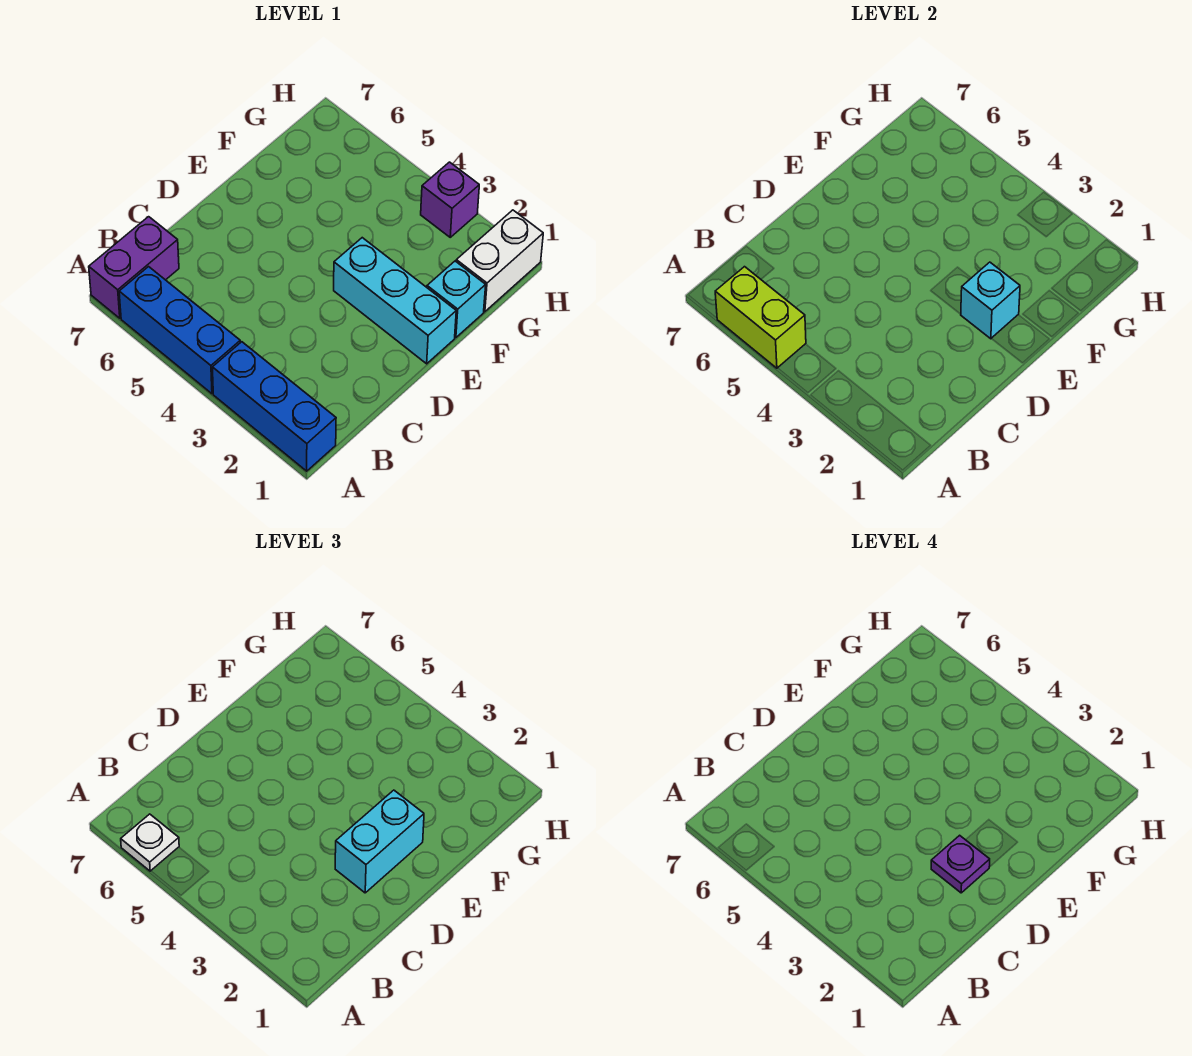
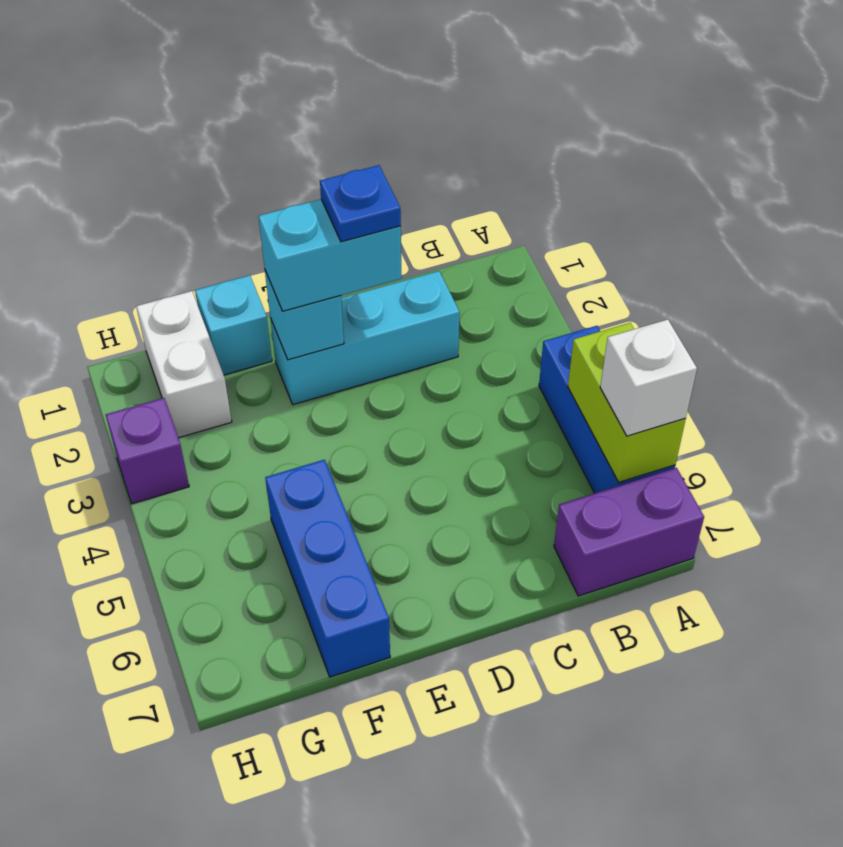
blue 1x3 brick [212,342,336,471] -> blue 1x3 brick moved to [265,460,390,677]
white 1x1 plate [121,814,179,871] -> white 1x1 brick [600,319,697,436]
purple 1x1 plate [931,835,990,893] -> blue 1x1 plate [320,165,401,242]
cyan 1x3 brick [334,238,456,364] -> cyan 1x3 brick turned to [271,271,460,405]
white 1x2 brick [456,210,543,312] -> white 1x2 brick turned to [136,291,232,438]

